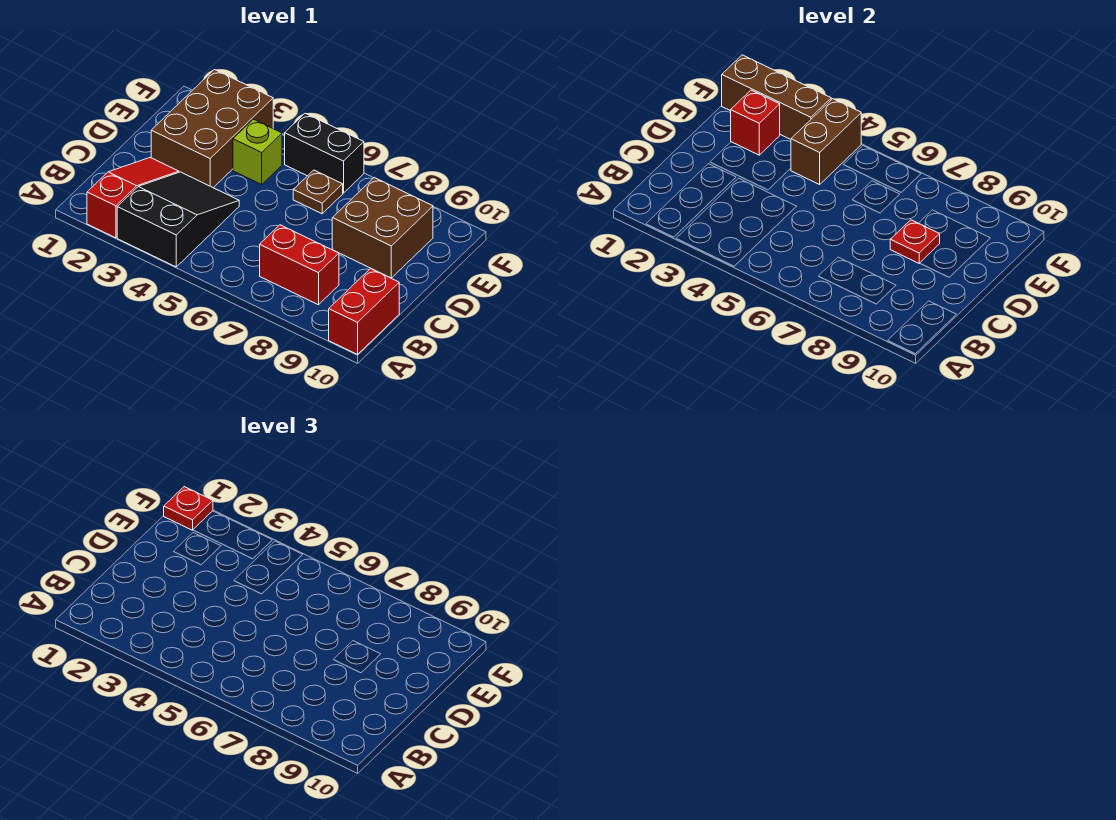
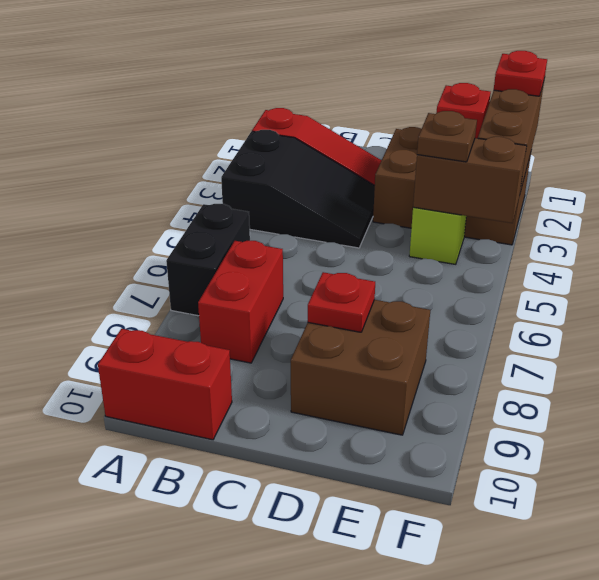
brown 1x1 plate [293,170,343,214] -> brown 1x1 plate moved to [417,111,477,162]
black 1x2 brick [285,113,364,193] -> black 1x2 brick moved to [166,204,250,316]

